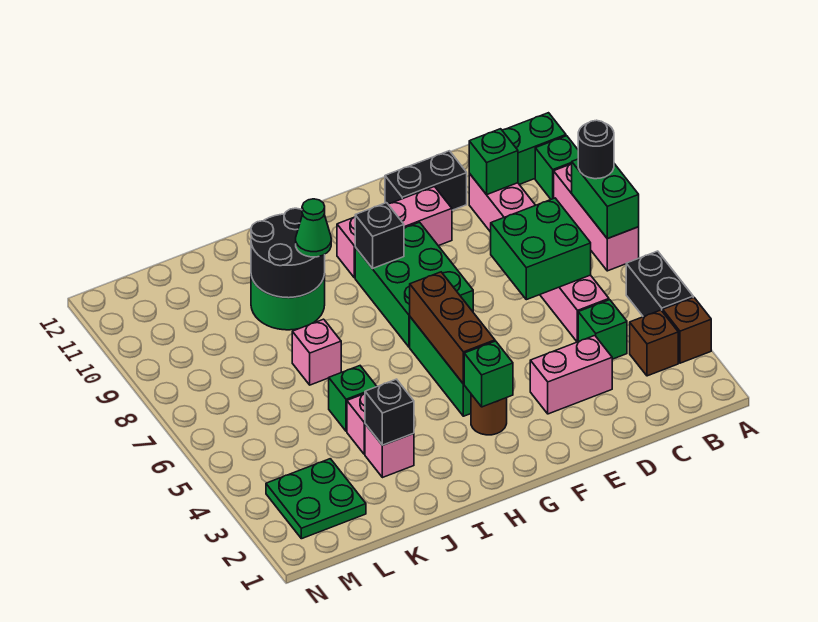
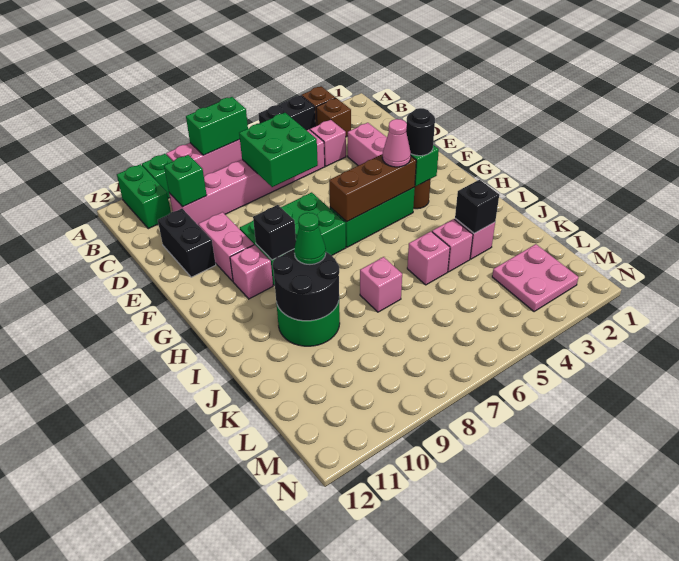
black 1x1 round brick [578,120,614,179] -> black 1x1 round brick moved to [406,108,435,156]
green 1x1 brick [578,300,627,359] -> pink 1x1 brick [310,120,346,166]
none -> pink 1x1 cone [382,119,411,167]
green 1x1 brick [329,366,377,431] -> pink 1x1 brick [407,232,450,285]
green 2x2 plate [266,459,366,539] -> pink 2x2 plate [492,244,579,312]

